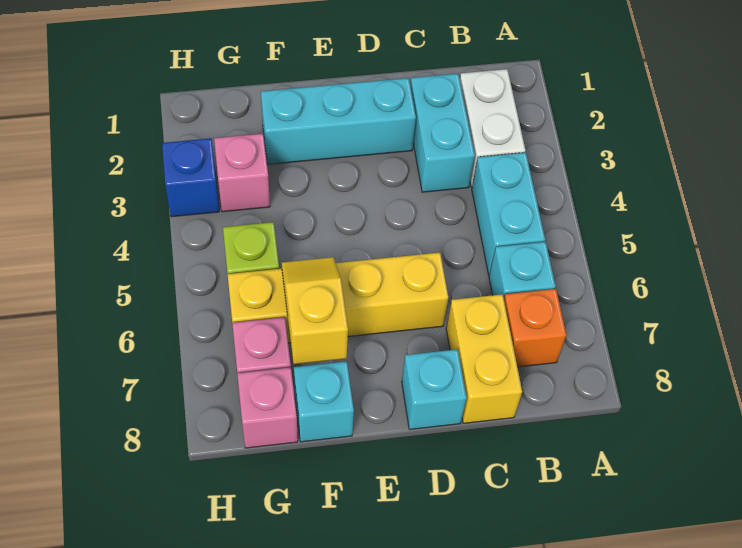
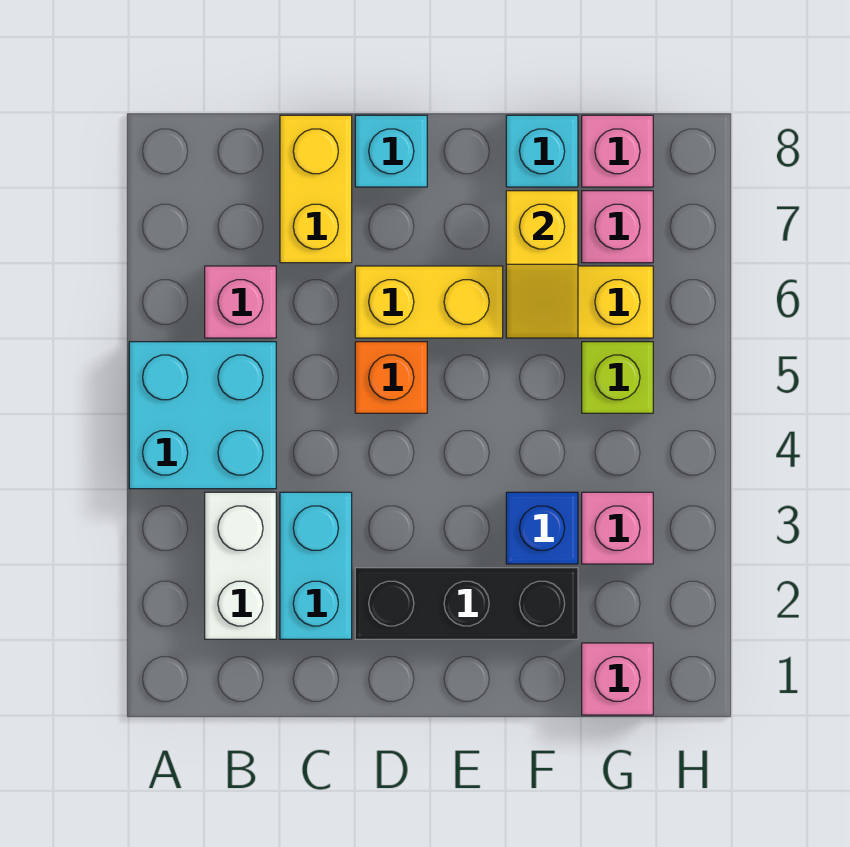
cyan 1x2 brick [472,152,545,274] -> cyan 2x2 brick [129,342,276,489]
cyan 1x1 brick [489,242,556,298] -> pink 1x1 brick [205,266,276,338]
orange 1x1 brick [504,289,566,367] -> orange 1x1 brick moved to [355,342,427,413]
cyan 1x3 brick [261,78,416,164] -> black 1x3 brick [355,568,578,639]
none -> pink 1x1 brick [582,643,653,715]
blue 1x1 brick [162,138,219,217] -> blue 1x1 brick moved to [506,492,578,564]

